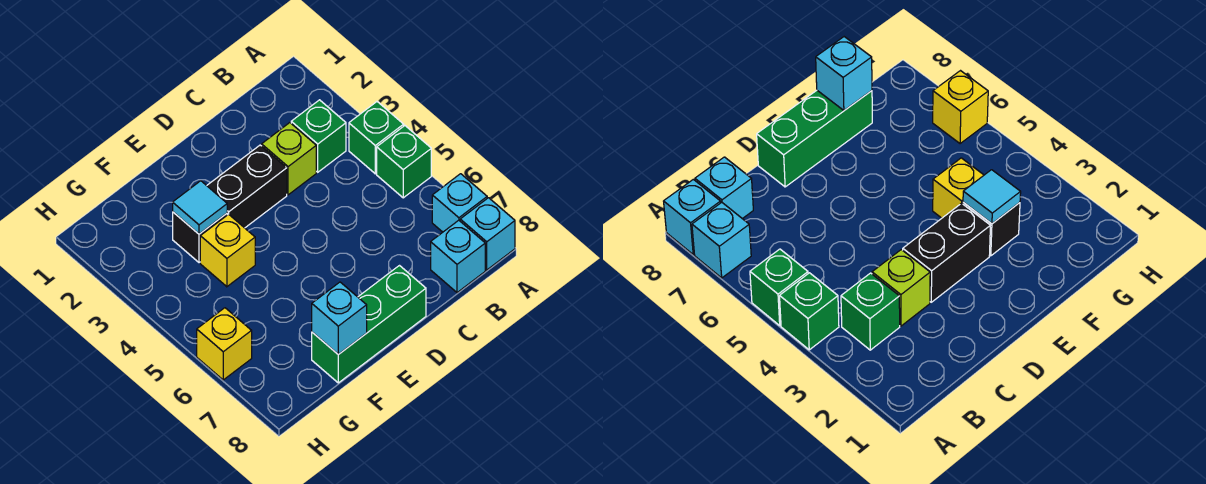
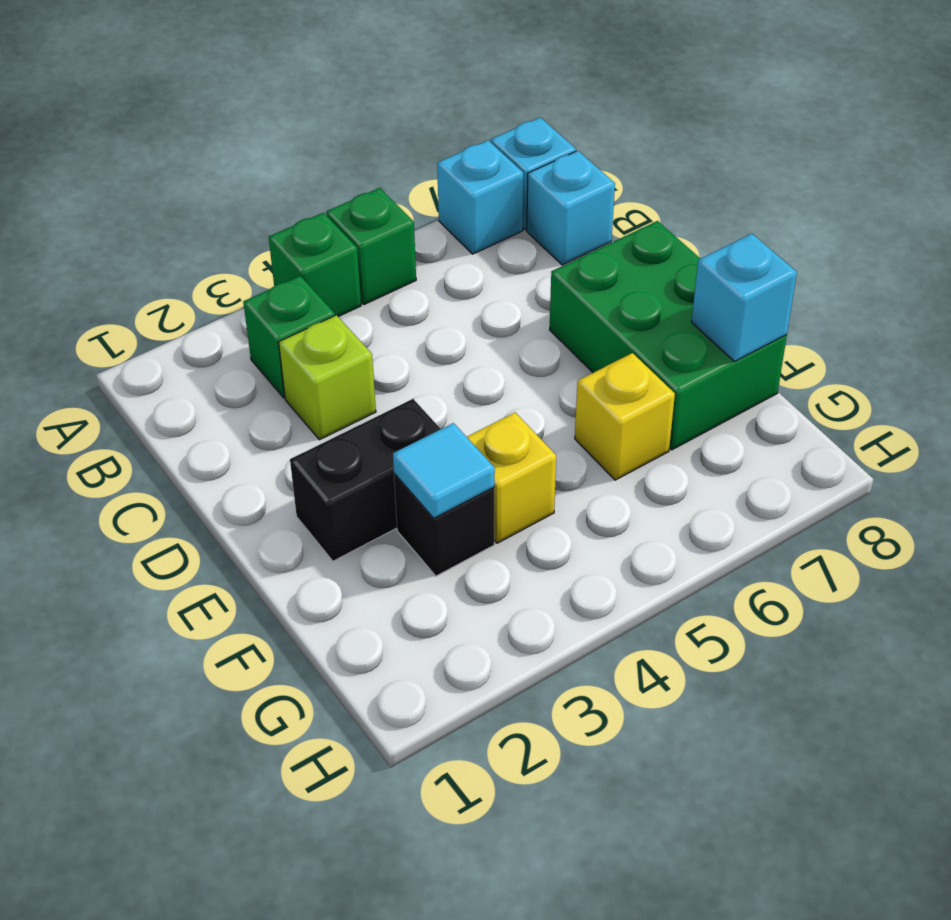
black 1x2 brick [207,145,287,228] -> black 1x2 brick turned to [290,399,440,561]
green 1x3 brick [312,266,426,383] -> green 2x3 brick [550,221,787,450]
yellow 1x1 brick [197,308,252,380] -> yellow 1x1 brick moved to [575,353,675,480]

